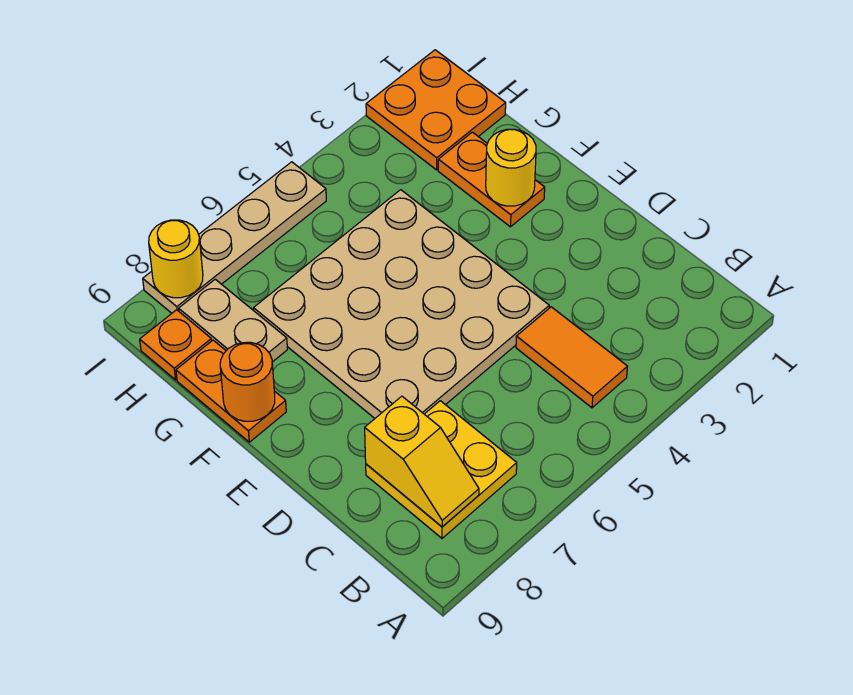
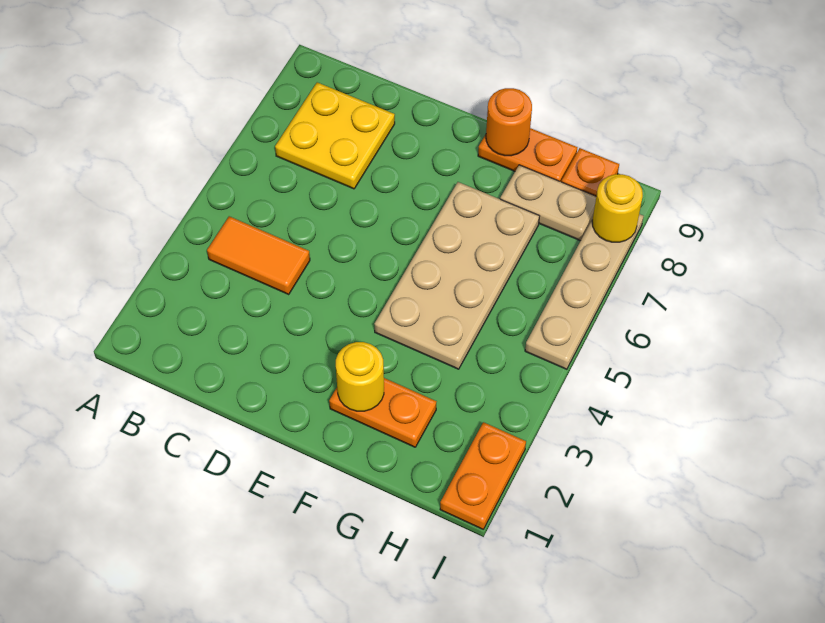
yellow 1x2 slope [365,396,479,527] -> none
tan 4x4 plate [254,190,549,418] -> tan 2x4 plate [375,182,539,369]
orange 2x2 plate [366,50,506,170] -> orange 1x2 plate [440,422,526,529]

